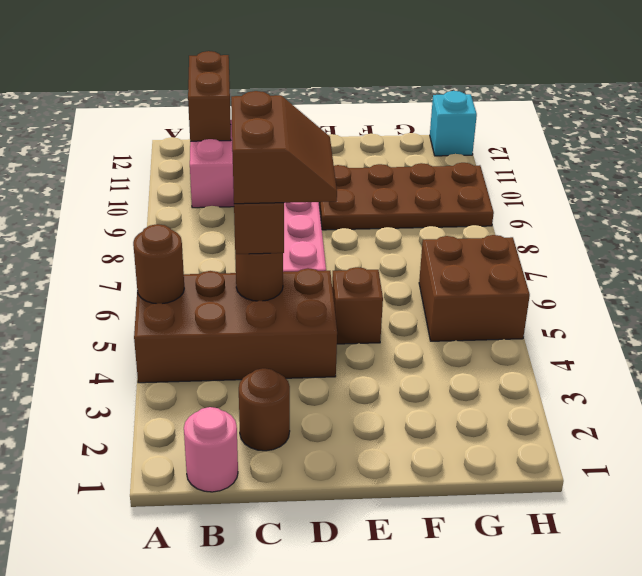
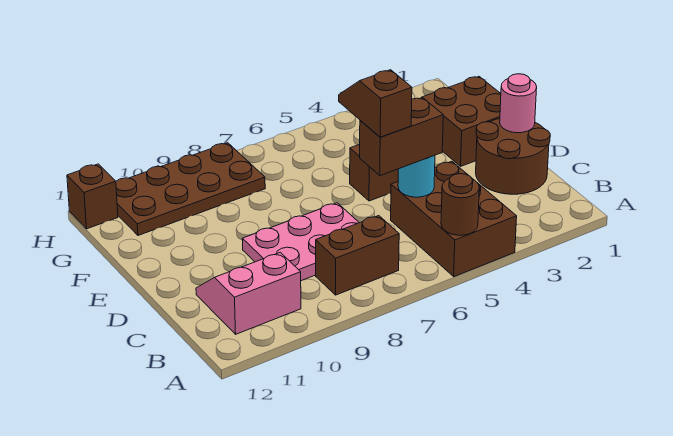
brown 2x4 brick [134,268,337,383] -> brown 2x3 brick [391,161,517,277]
pink 1x1 round brick [184,407,238,492] -> pink 1x1 round brick moved to [500,74,537,133]
brown 1x2 brick [188,51,231,141] -> brown 1x2 brick moved to [316,216,399,295]
brown 1x1 round brick [239,368,290,451] -> brown 2x2 round brick [476,119,550,194]
brown 1x1 round brick [235,253,283,301] -> cyan 1x1 round brick [398,155,435,197]
brown 2x2 slope [231,91,337,204] -> brown 1x2 slope [339,70,412,137]
brown 2x4 plate [319,163,494,230] -> brown 2x4 plate turned to [116,143,265,235]
brown 2x2 brick [419,235,530,341] -> brown 2x2 brick moved to [422,77,501,166]
cyan 1x1 brick [430,91,477,156] -> brown 1x1 brick [67,164,118,229]

